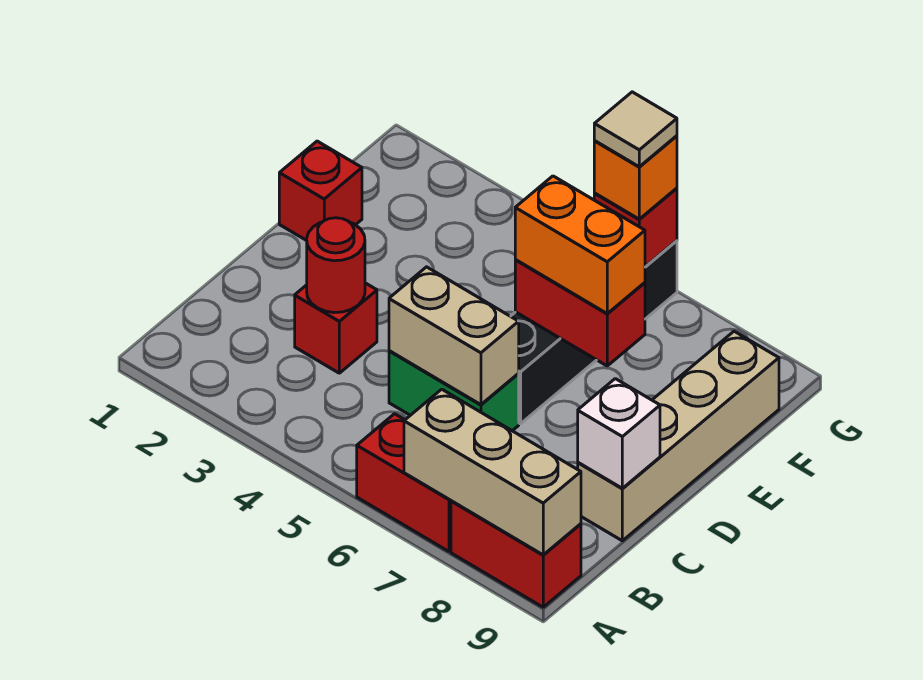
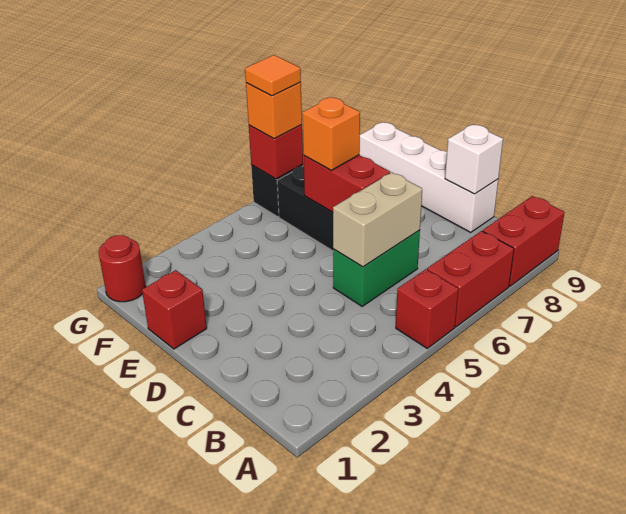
tan 1x3 brick [404,389,581,555] -> none
red 1x1 brick [295,283,377,373] -> red 1x1 brick moved to [396,269,459,348]
red 1x1 round brick [307,218,365,313] -> red 1x1 round brick moved to [98,235,146,302]
tan 1x4 brick [578,331,779,541] -> white 1x4 brick [359,122,498,232]
red 1x2 brick [515,260,645,366] -> red 1x2 brick turned to [304,155,390,212]
orange 1x2 brick [515,176,645,313] -> orange 1x1 brick [302,98,360,170]
tan 1x1 tile [594,92,677,167] -> orange 1x1 tile [245,55,301,96]

